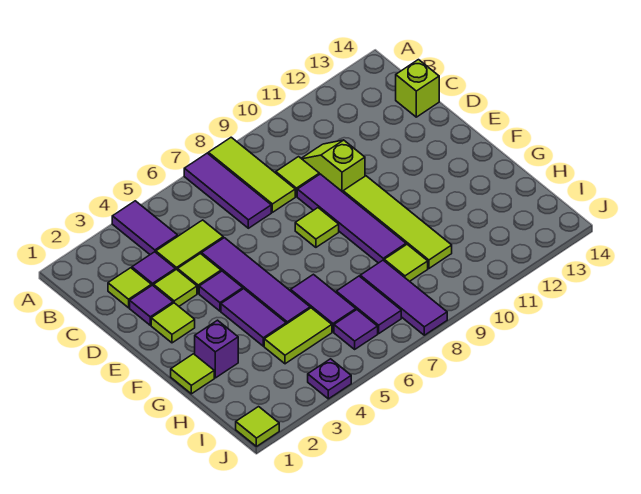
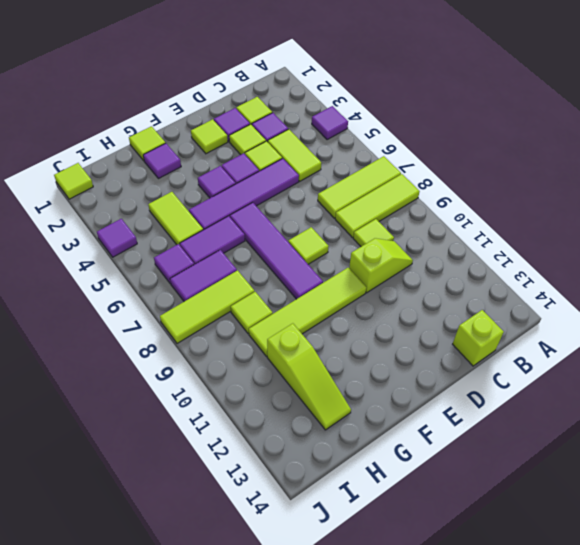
purple 1x2 tile [112,201,178,255] -> purple 1x1 tile [312,106,348,140]
purple 1x3 tile [184,153,271,228] -> lime 1x3 tile [318,156,401,218]
purple 1x4 tile [297,174,406,263] -> purple 1x4 tile turned to [230,202,323,299]
purple 1x2 tile [221,289,286,346] -> purple 1x1 tile [198,166,236,198]
purple 1x1 brick [195,320,238,378] -> purple 1x1 tile [143,143,181,179]
purple 1x3 tile [360,260,447,335] -> lime 1x3 tile [160,271,254,343]
none -> lime 1x3 slope [267,323,351,430]
purple 1x1 plate [308,359,351,399] -> purple 1x1 tile [97,219,137,257]

